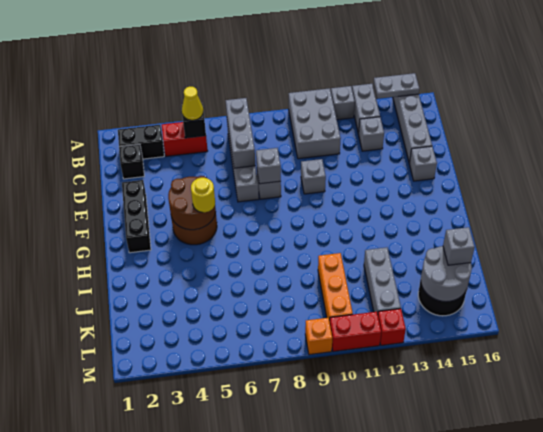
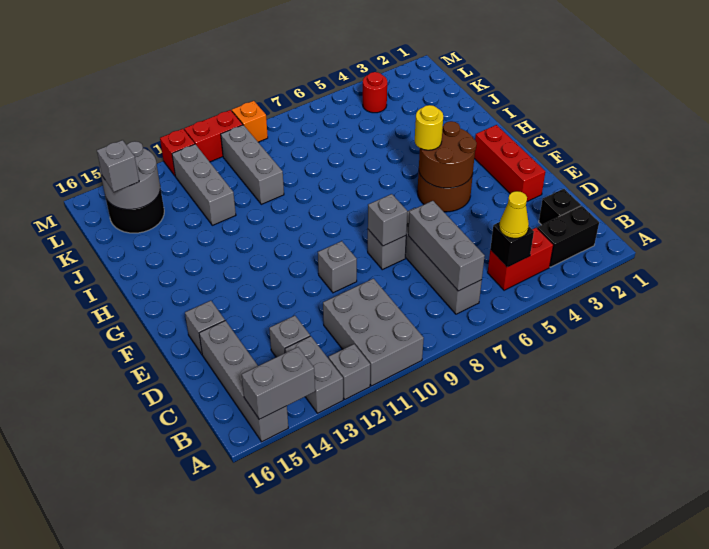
grey 1x2 plate [374,73,419,99] -> grey 1x2 brick [242,347,315,419]
black 1x3 brick [122,180,151,253] -> red 1x3 brick [474,125,545,201]
orange 1x3 brick [318,253,353,322] -> grey 1x3 brick [221,125,284,204]
none -> red 1x1 round brick [363,72,387,113]

